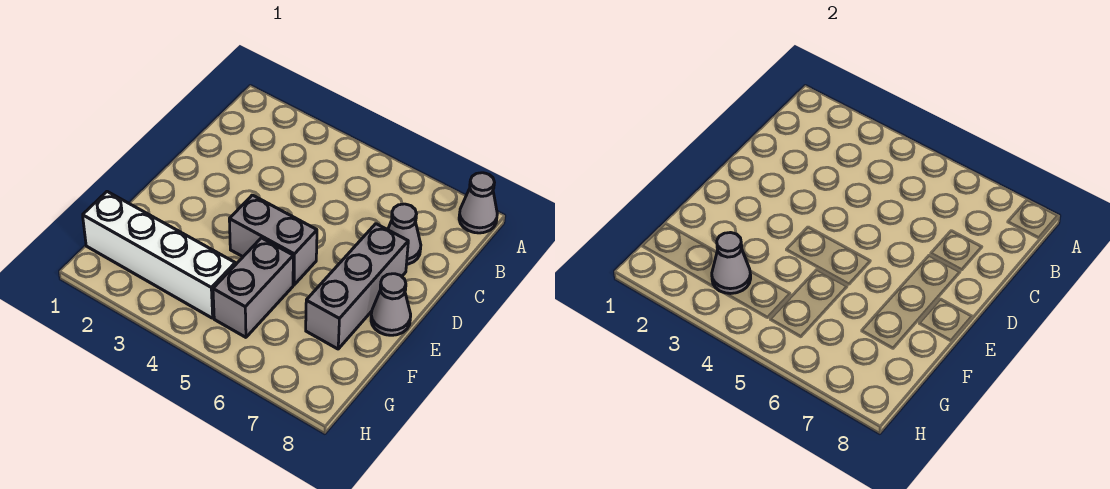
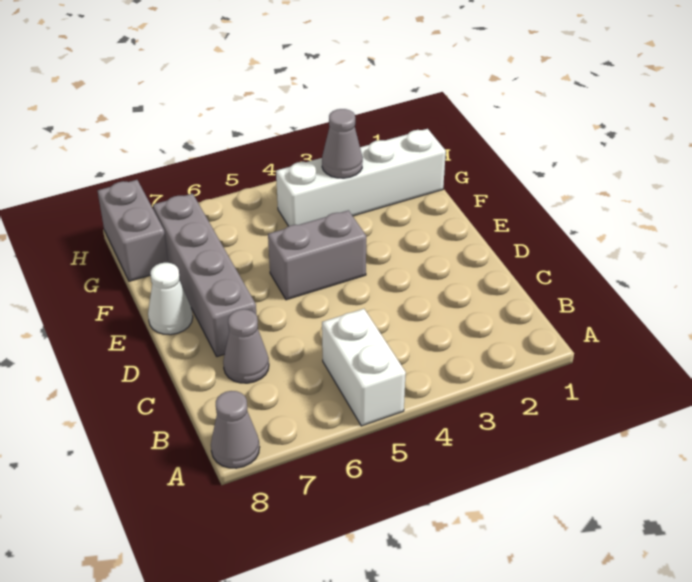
none -> white 1x2 brick [322,309,406,426]
grey 1x3 brick [306,224,408,349] -> grey 1x4 brick [153,194,256,357]
grey 1x1 cone [371,274,411,335] -> white 1x1 cone [148,263,193,335]
grey 1x2 brick [213,238,293,337] -> grey 1x2 brick moved to [98,180,168,281]

